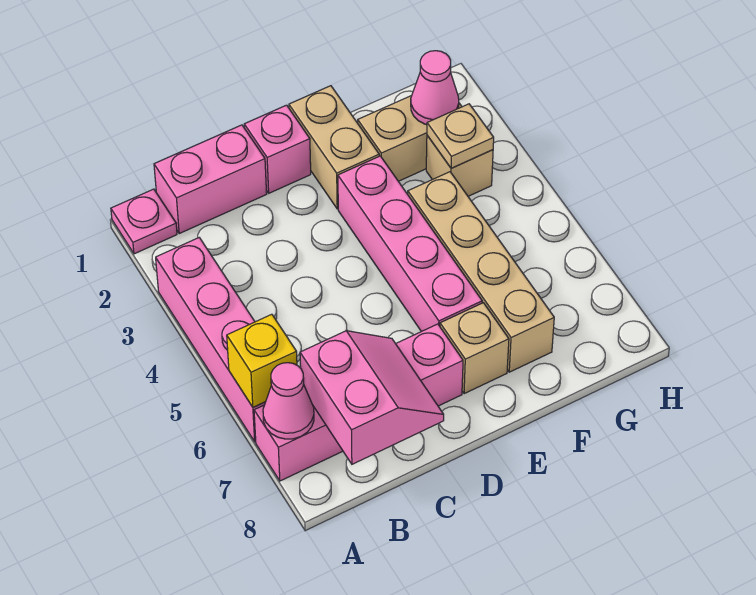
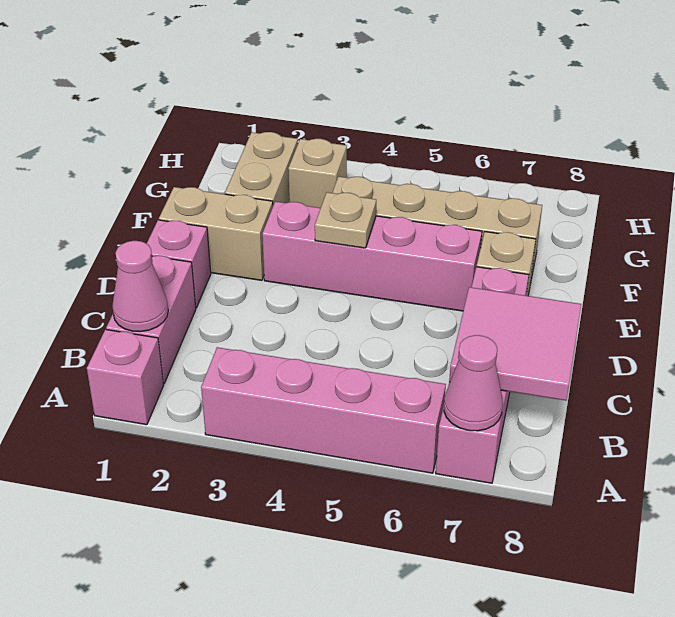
pink 1x1 plate [111,189,177,254] -> pink 1x1 brick [87,329,164,425]
yellow 1x1 brick [227,314,297,407] -> none
pink 2x2 slope [300,331,444,464] -> pink 2x2 tile [449,287,581,401]
pink 1x1 cone [411,51,459,125] -> pink 1x1 cone moved to [112,241,168,332]
tan 1x1 plate [427,104,494,168] -> tan 1x1 plate moved to [315,192,376,248]

